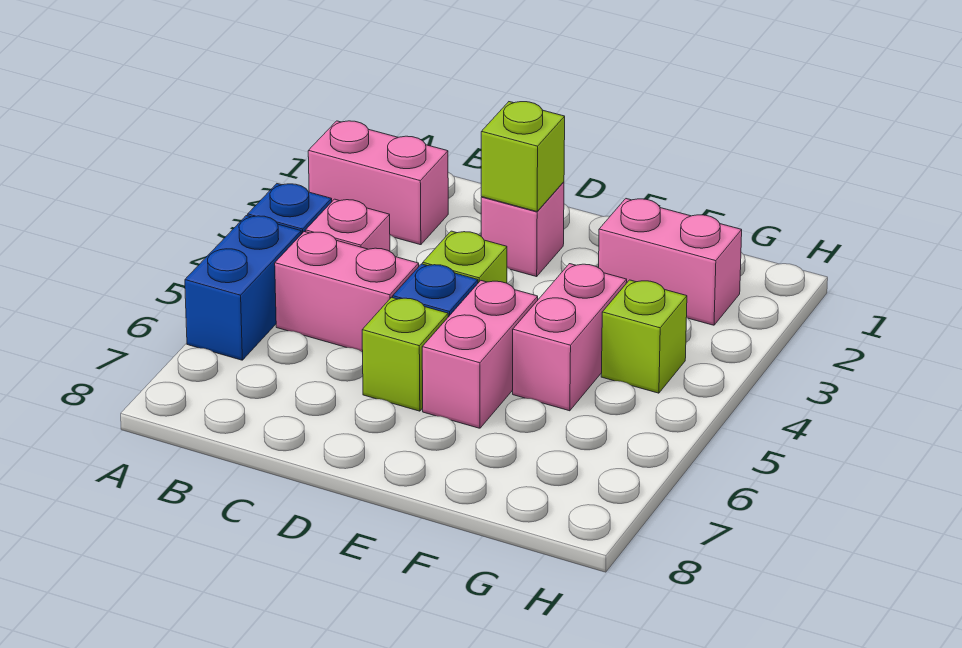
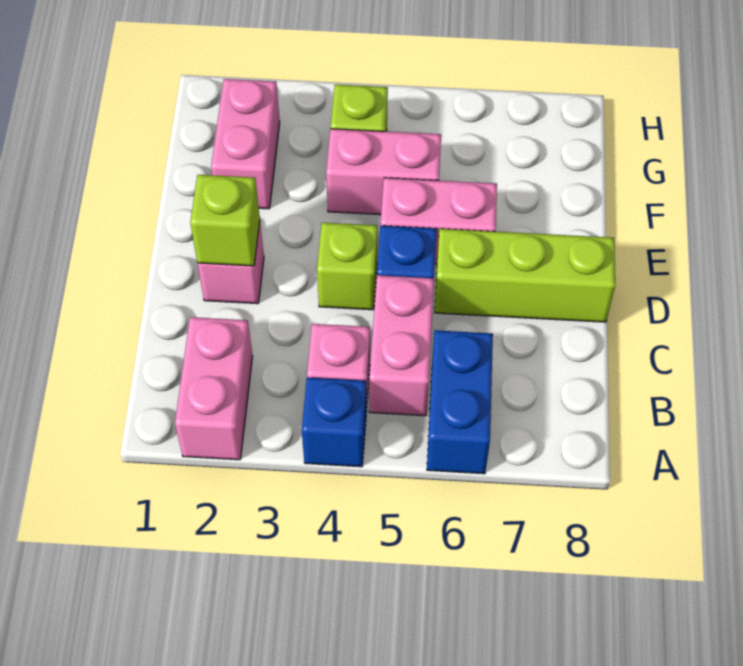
blue 1x2 brick [185,216,301,360] -> blue 1x2 brick turned to [427,330,493,474]
lime 1x1 brick [362,297,448,411] -> lime 1x3 brick [435,229,615,322]

